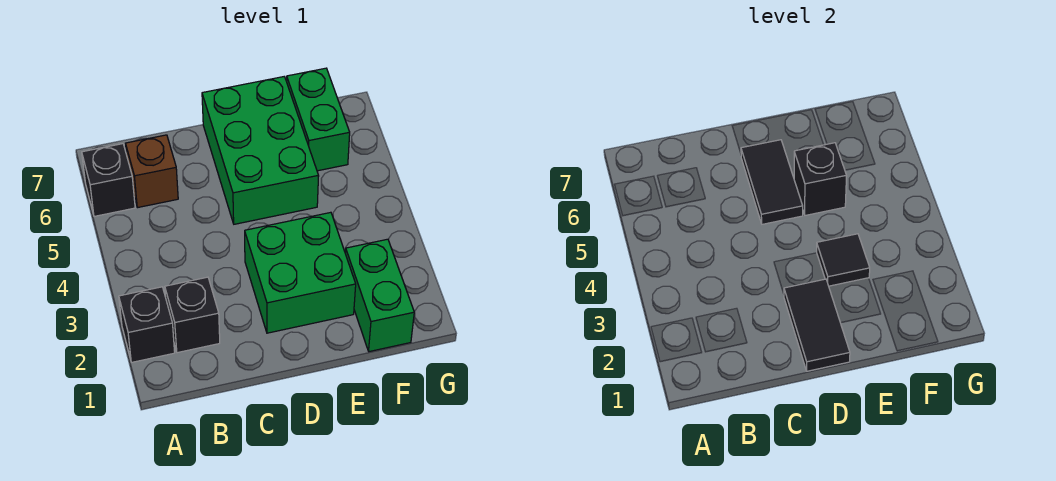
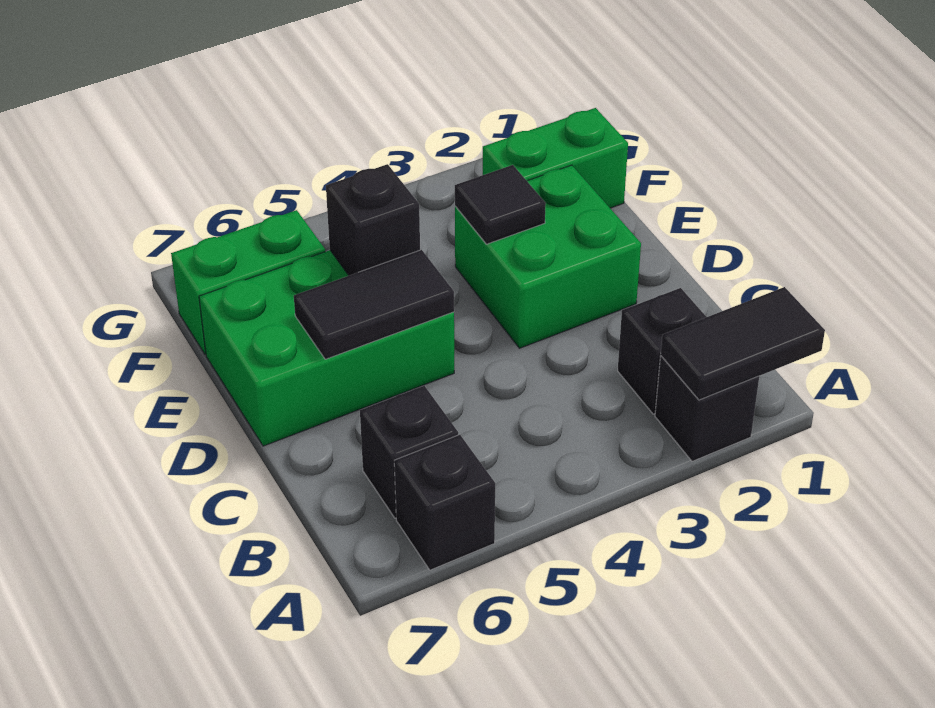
brown 1x1 brick [125,135,178,208] -> black 1x1 brick [360,386,458,518]
black 1x2 tile [784,279,850,371] -> black 1x2 tile moved to [661,287,825,400]

